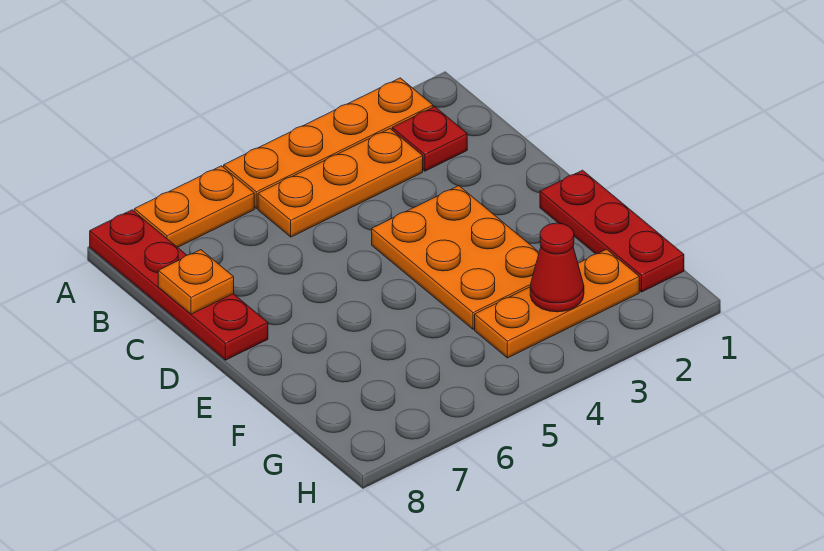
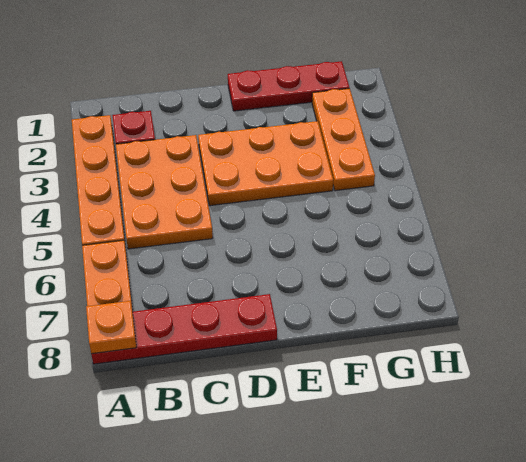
orange 1x3 plate [258,129,423,237] -> orange 2x3 plate [116,135,213,249]
orange 1x1 plate [158,250,234,314] -> orange 1x1 plate moved to [86,301,136,354]
red 1x1 cone [530,223,584,312] -> none

